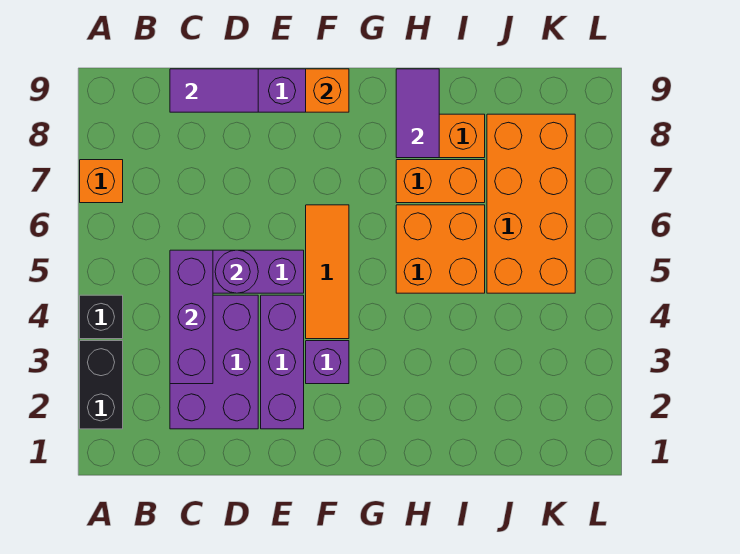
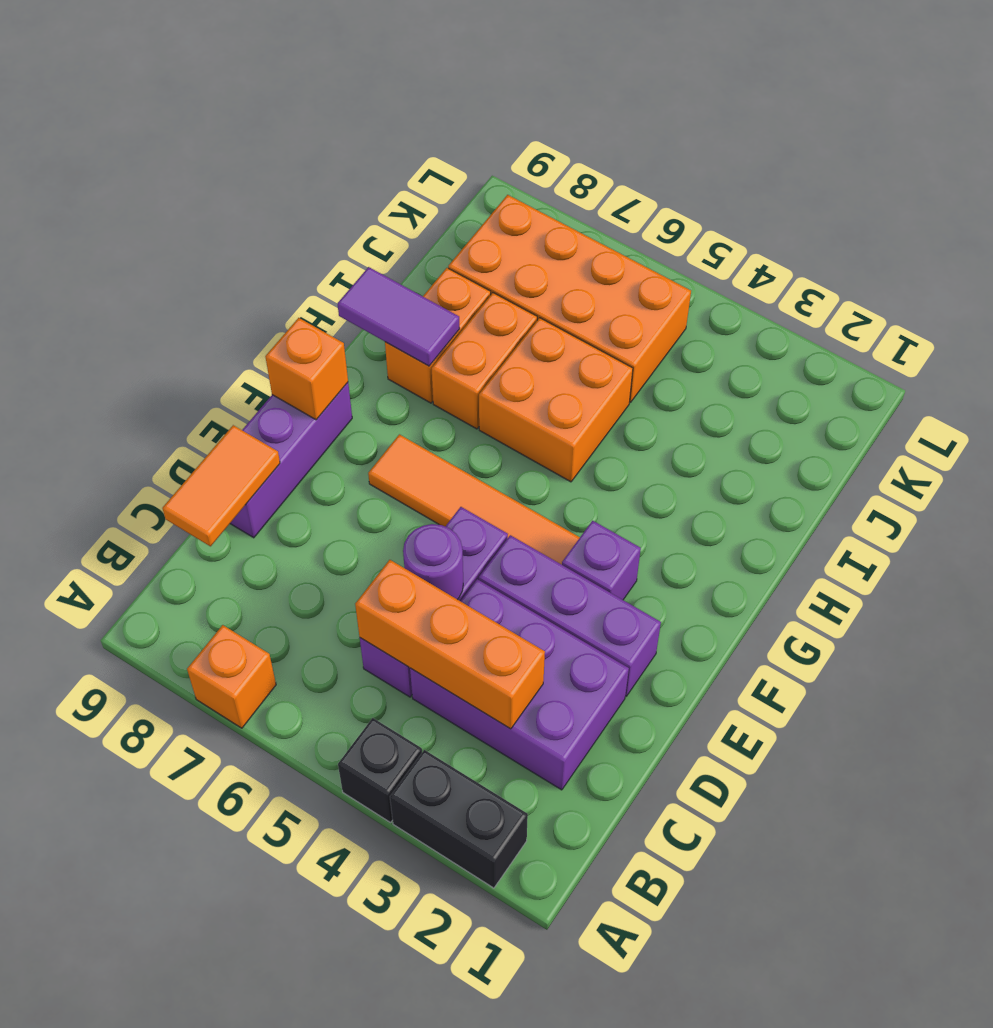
purple 1x3 brick [170,250,213,384] -> orange 1x3 brick [355,560,545,729]
purple 1x2 tile [170,69,258,112] -> orange 1x2 tile [162,425,280,546]
orange 1x3 tile [306,205,349,339] -> orange 1x4 tile [368,434,580,565]

